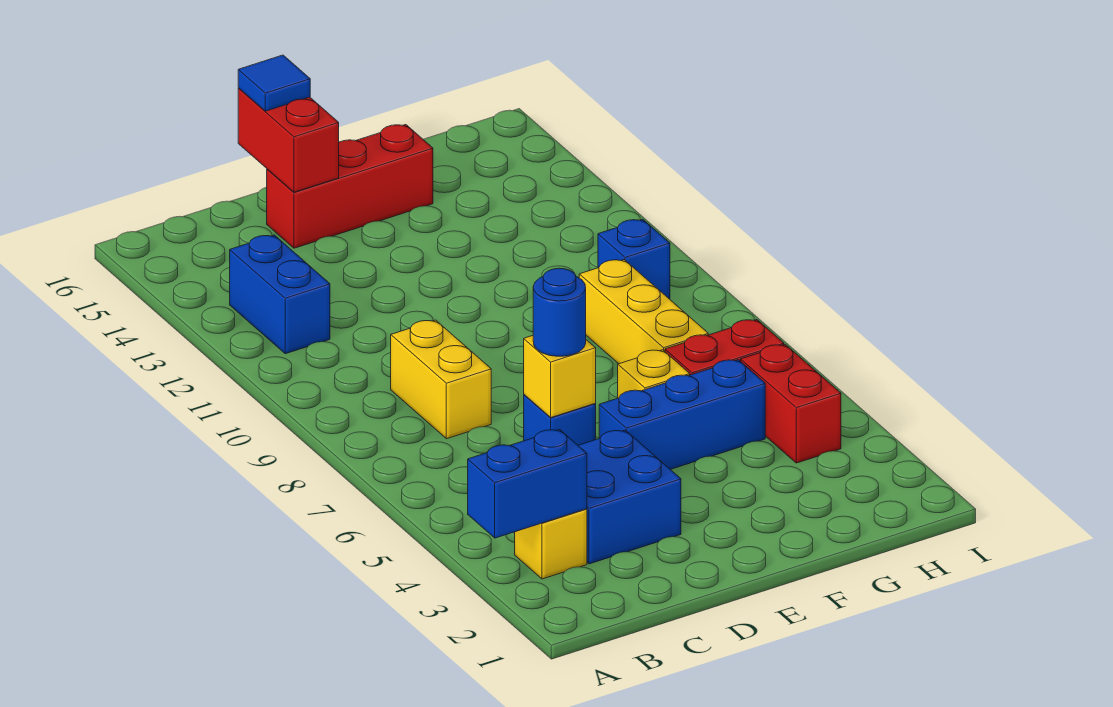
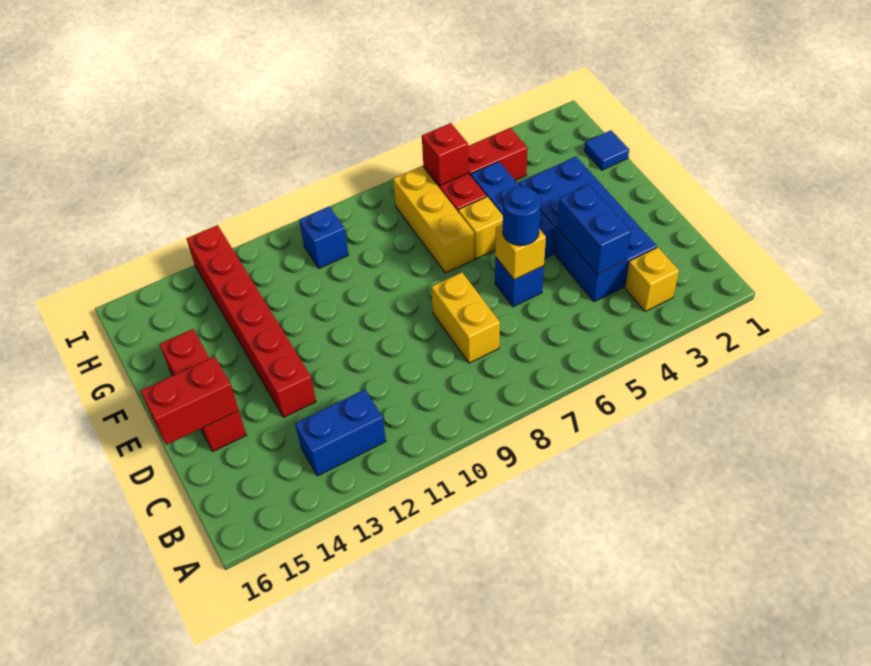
blue 1x2 brick [468,430,587,538] -> blue 1x2 brick moved to [557,185,631,275]
blue 2x2 brick [578,430,681,564] -> blue 2x4 brick [519,157,657,302]
yellow 1x2 brick [391,320,491,439] -> yellow 1x2 brick turned to [431,272,500,363]
none -> red 1x6 brick [187,225,316,417]
blue 1x1 tile [238,55,310,111] -> blue 1x1 tile moved to [584,130,629,170]
yellow 1x3 brick [579,260,708,364] -> yellow 1x3 brick turned to [393,166,474,273]
none -> red 1x1 brick [422,123,468,185]

